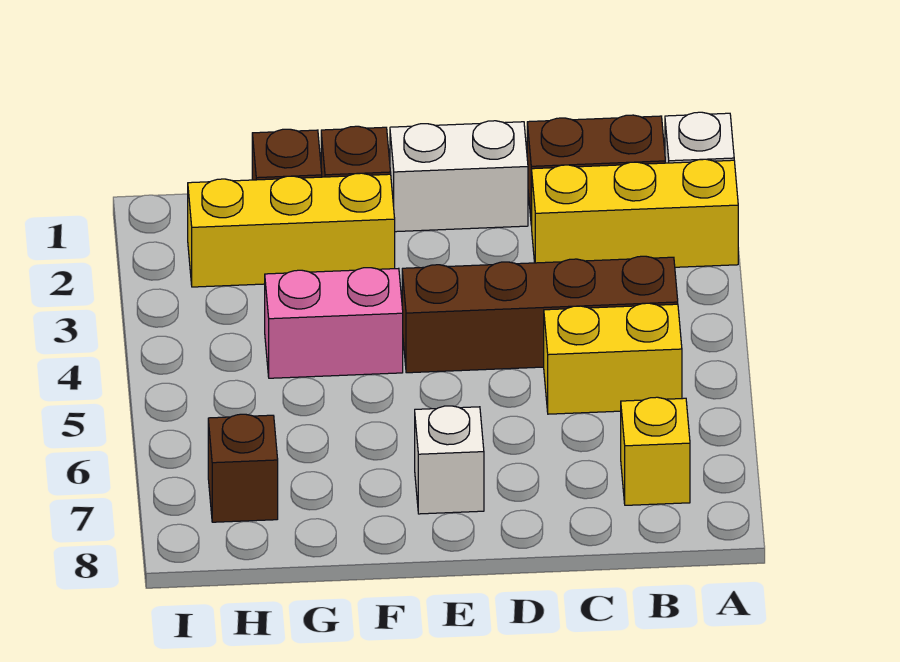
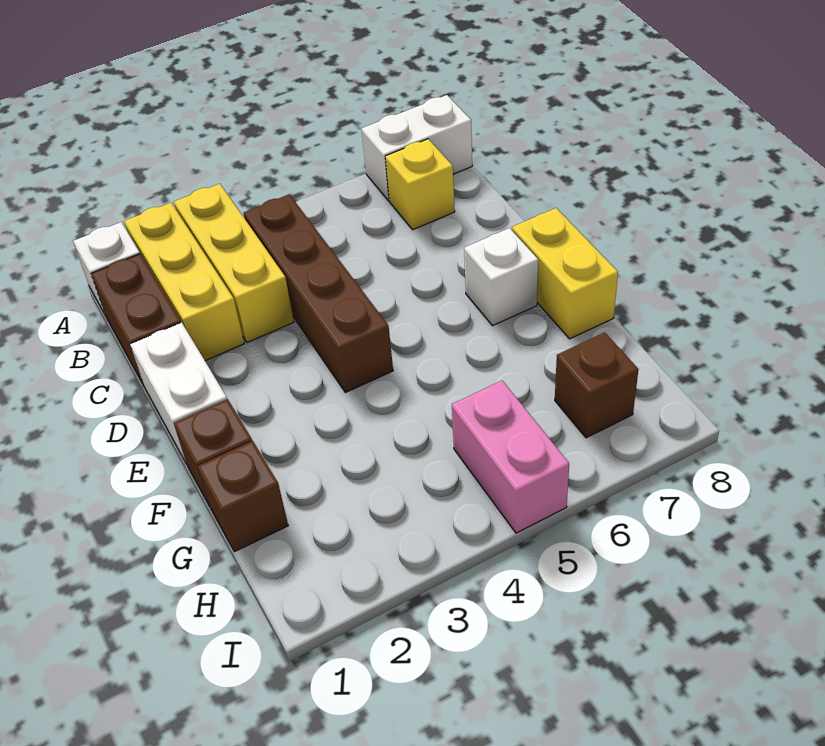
none -> white 1x2 brick [361,95,472,201]
yellow 1x2 brick [544,303,682,414] -> yellow 1x2 brick moved to [512,208,618,339]
yellow 1x3 brick [188,173,395,287] -> yellow 1x3 brick moved to [174,184,294,342]
pink 1x2 brick [265,268,403,378] -> pink 1x2 brick moved to [452,381,569,533]

